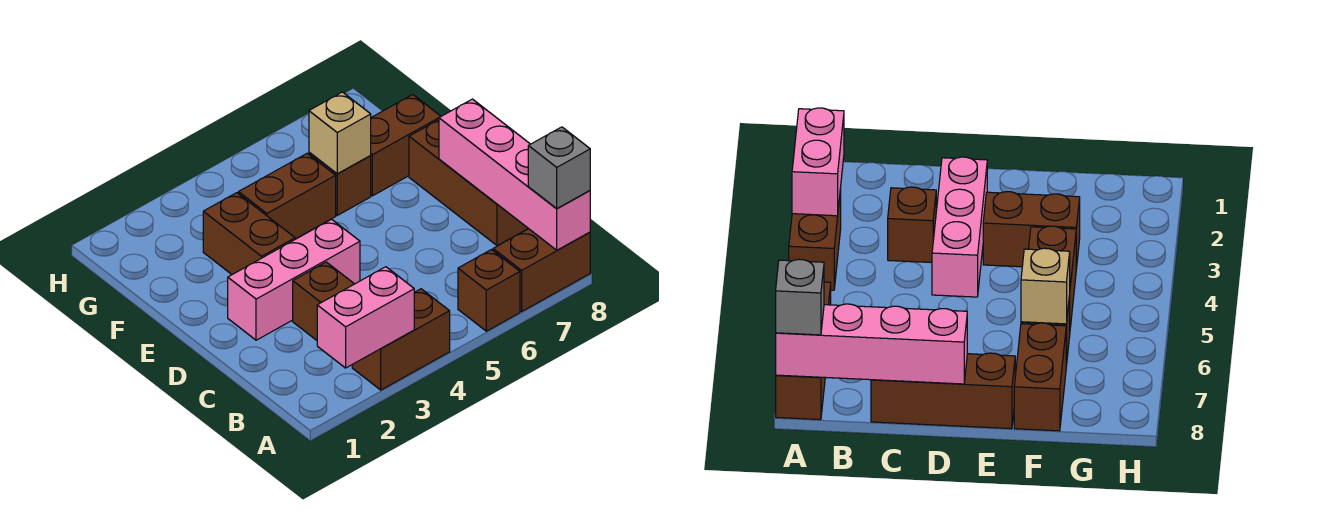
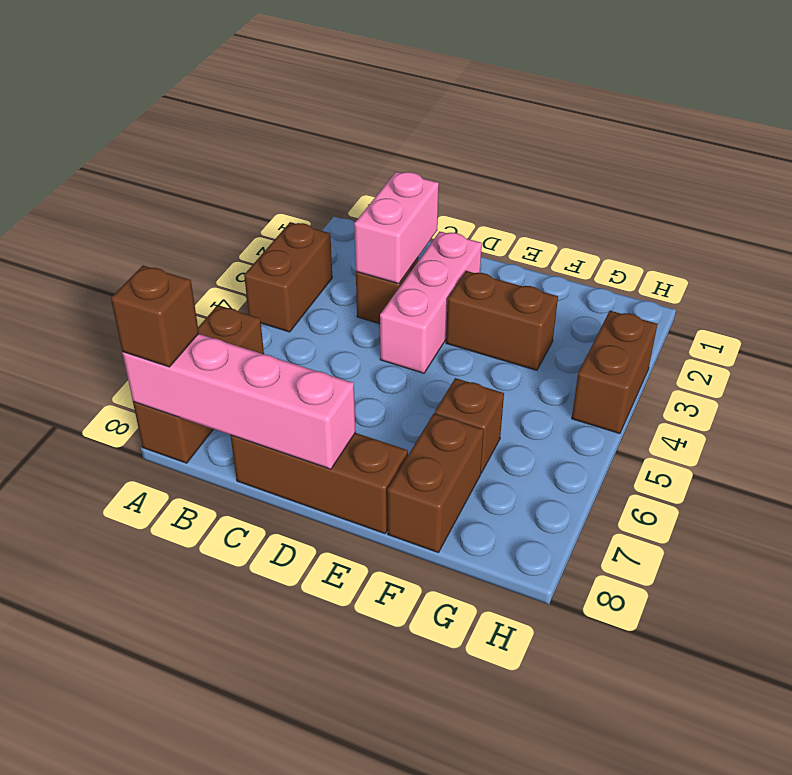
pink 1x2 brick [317,267,414,368] -> pink 1x2 brick moved to [354,172,439,284]
grey 1x1 brick [528,127,590,209] -> brown 1x1 brick [111,266,199,367]
brown 1x2 brick [238,154,336,239] -> brown 1x2 brick moved to [572,311,657,434]
tan 1x1 brick [309,92,371,174] -> none

